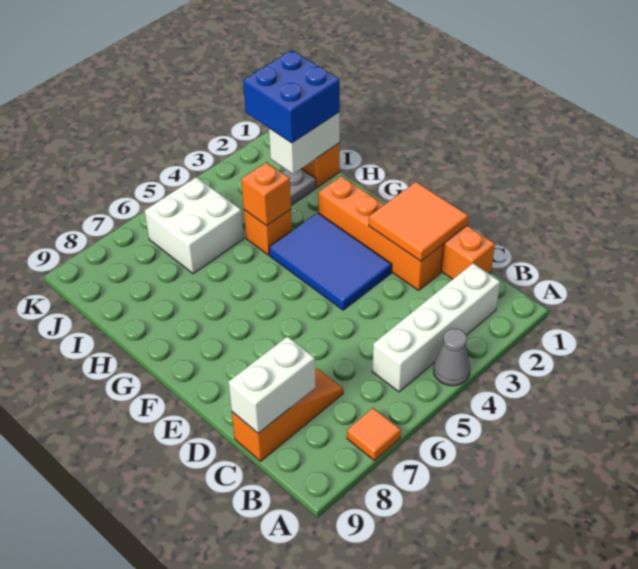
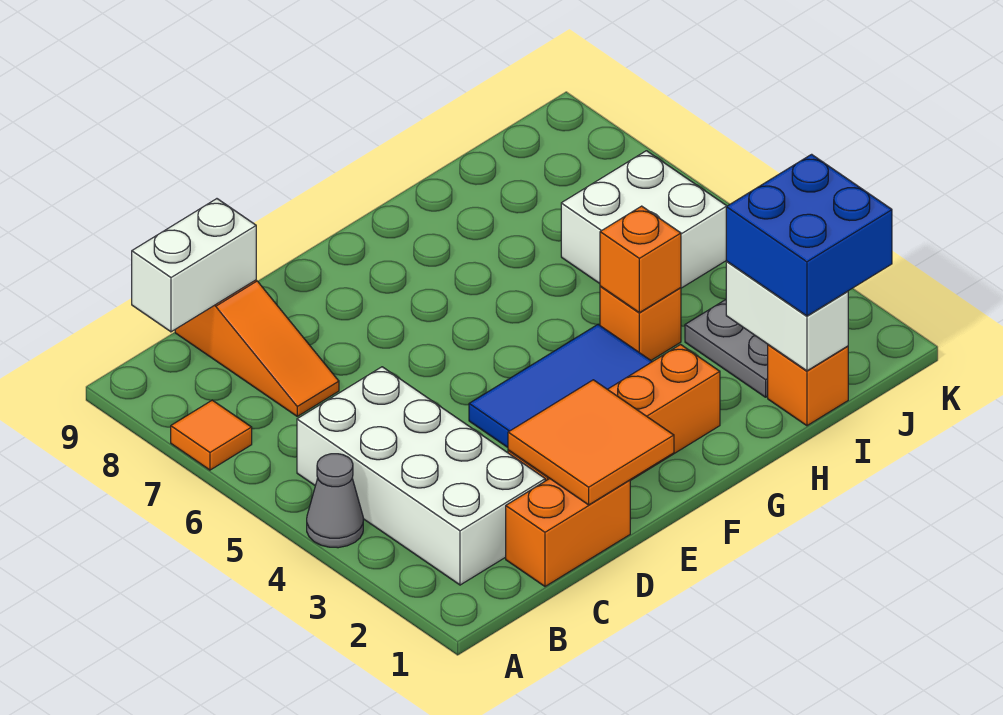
white 1x4 brick [372,263,500,392] -> white 2x4 brick [297,367,545,585]
white 1x2 brick [229,337,316,433] -> white 1x2 brick turned to [132,199,256,332]

